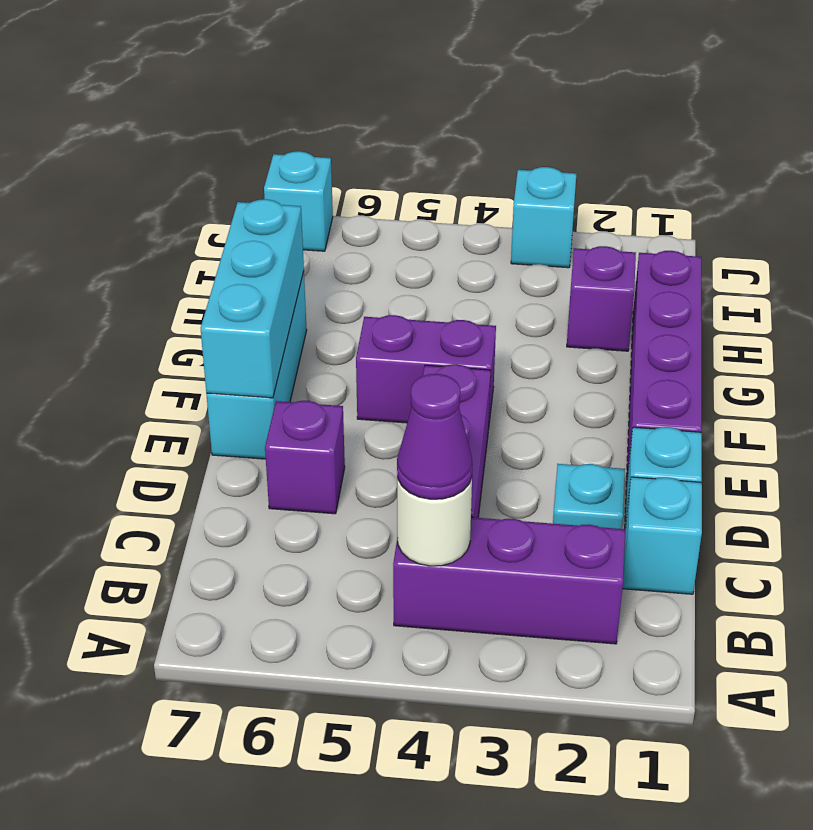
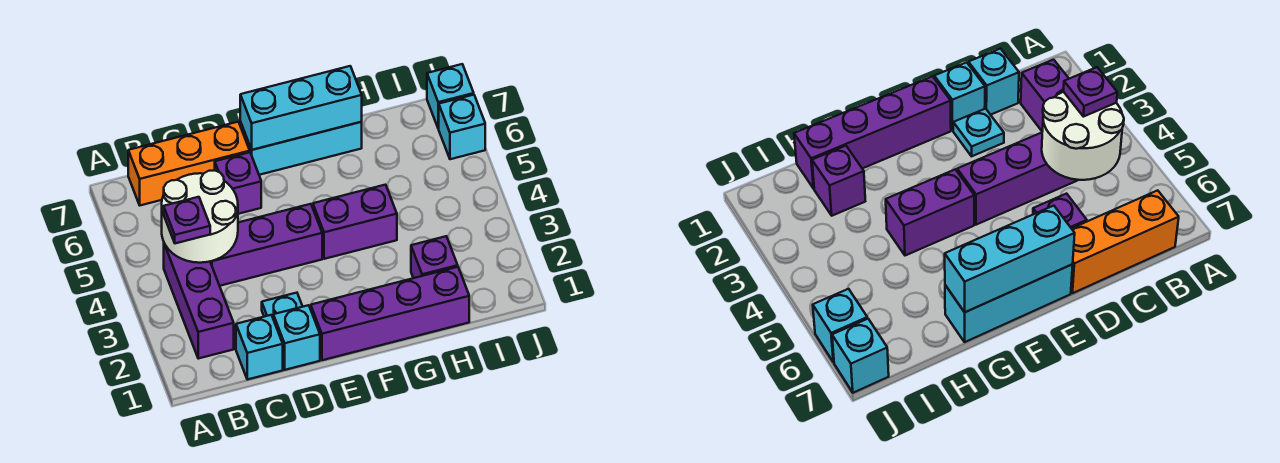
white 1x1 round brick [397,476,472,566] -> white 2x2 round brick [162,170,238,263]
purple 1x1 cone [397,374,473,499] -> purple 1x1 plate [164,197,210,243]
none -> orange 1x3 brick [128,122,250,205]
purple 1x2 brick [356,315,496,423] -> purple 1x2 brick turned to [313,185,397,259]
cyan 1x1 brick [511,167,576,268] -> cyan 1x1 brick moved to [438,95,485,159]

